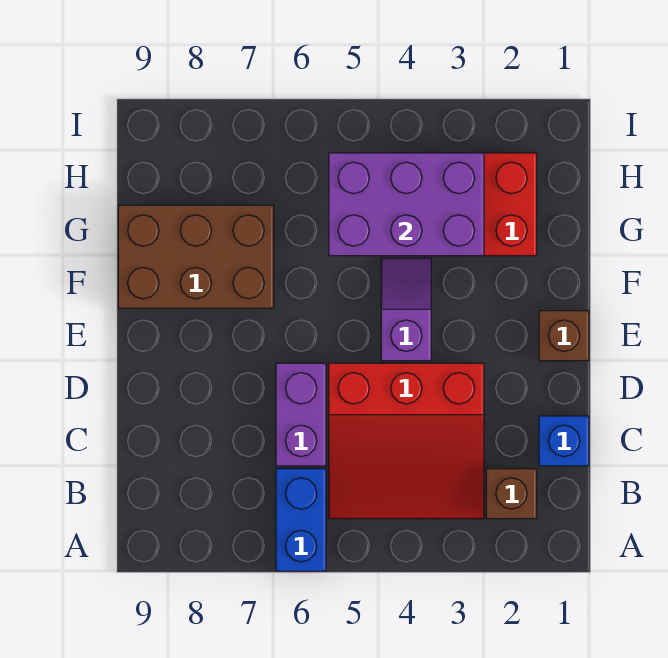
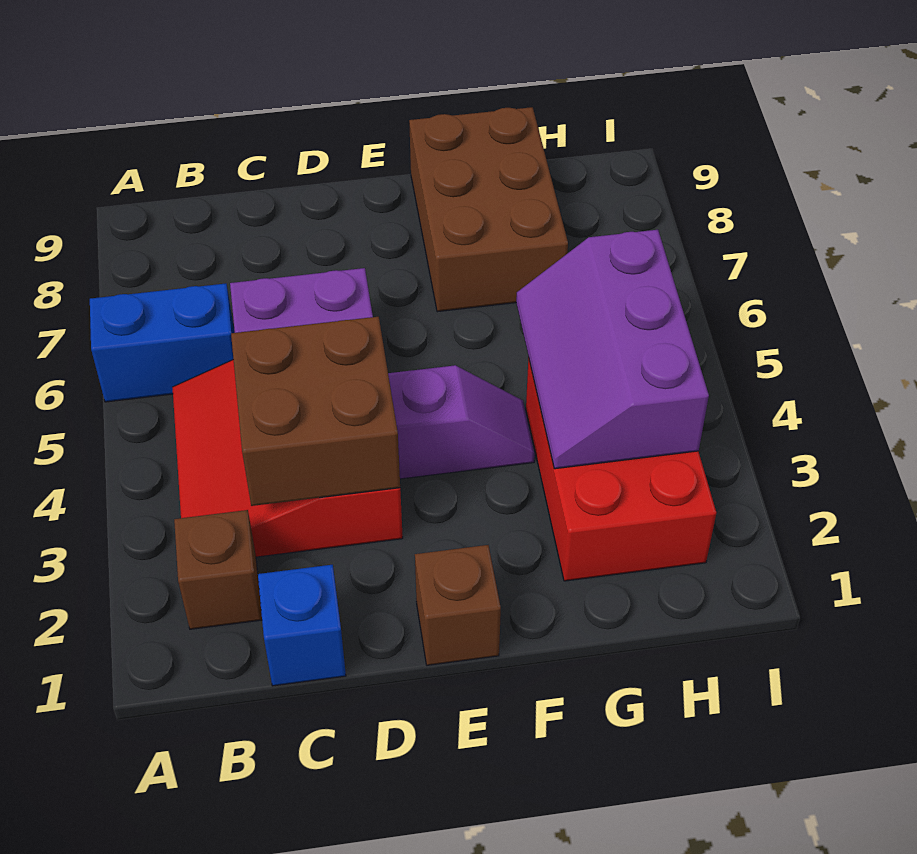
none -> brown 2x2 brick [231,317,400,506]
purple 2x3 brick [329,153,484,256] -> purple 2x3 slope [516,230,709,469]

